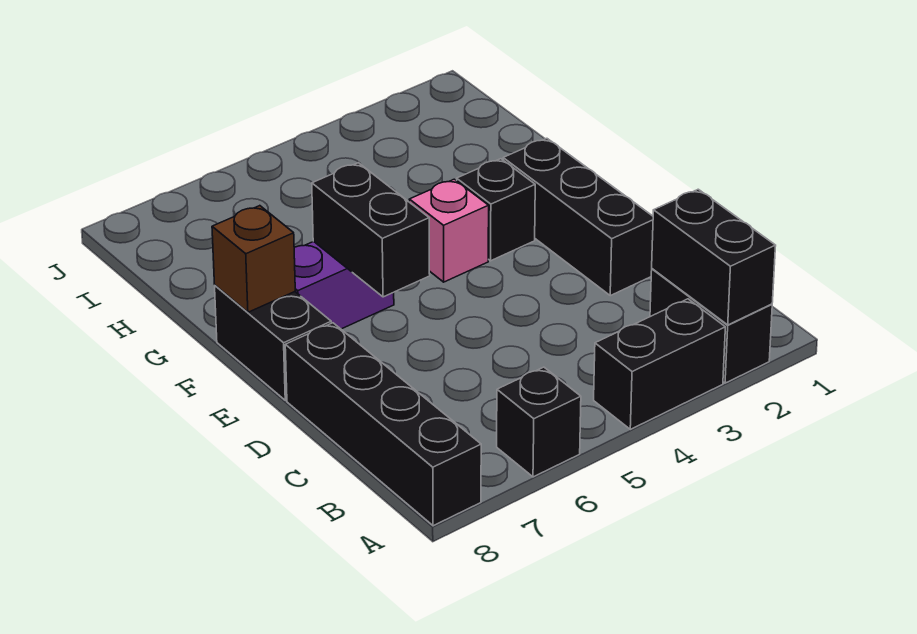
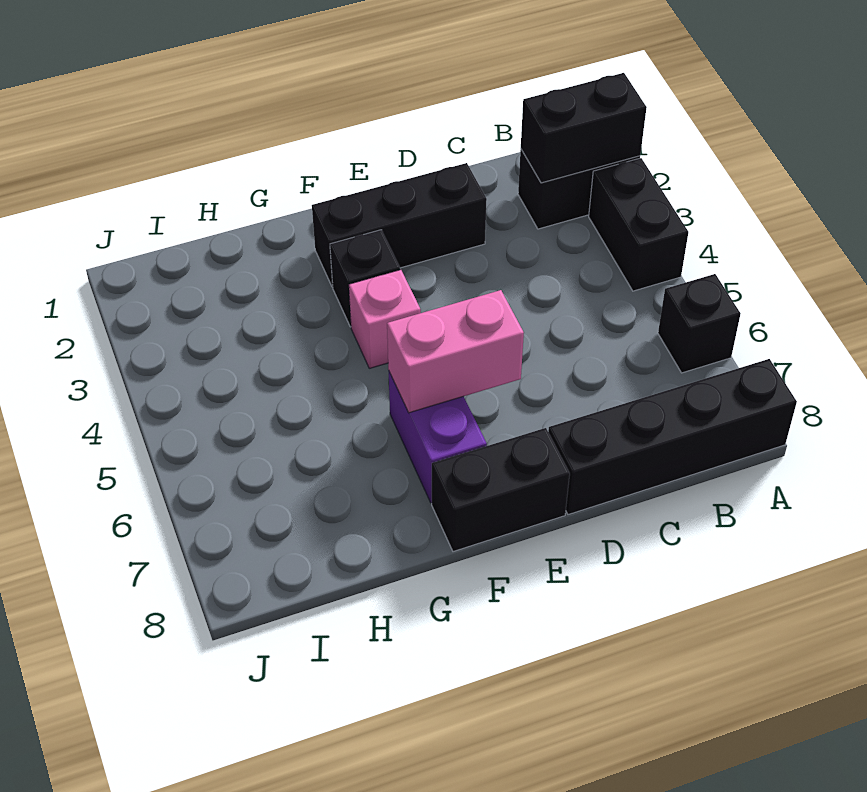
black 1x2 brick [312,163,430,297] -> pink 1x2 brick [387,290,524,413]
brown 1x1 brick [212,206,295,312] -> none

